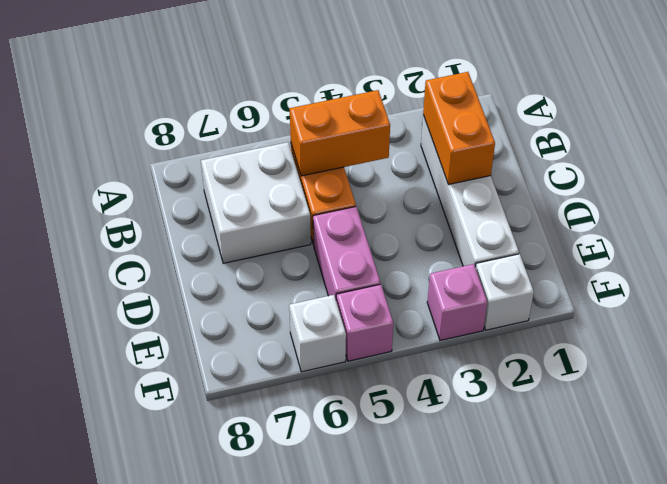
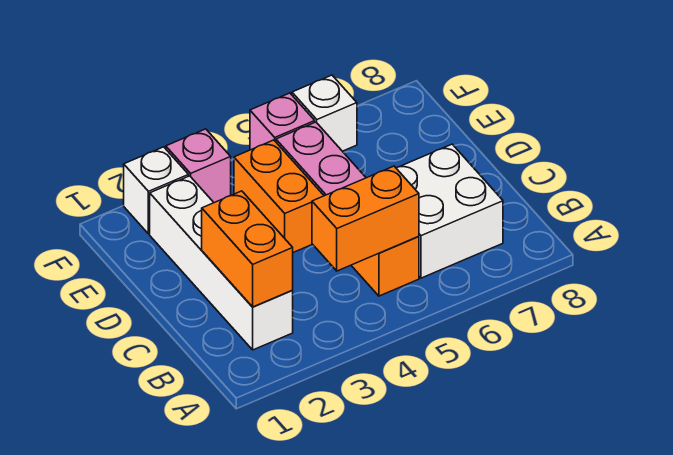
none -> orange 1x2 brick [234,140,324,252]

